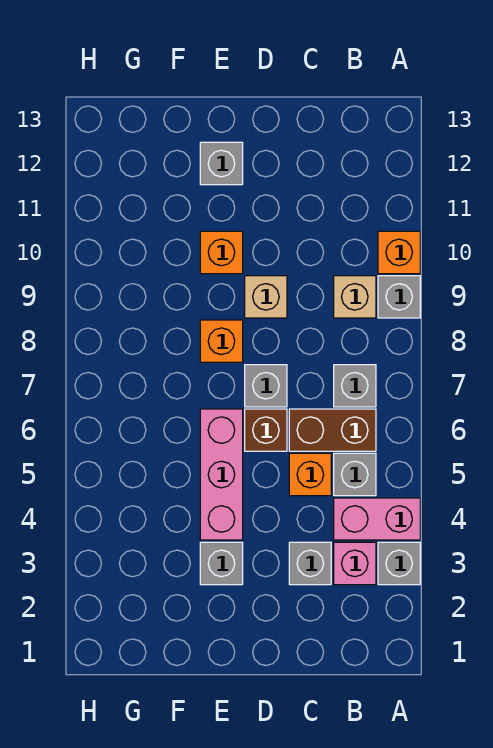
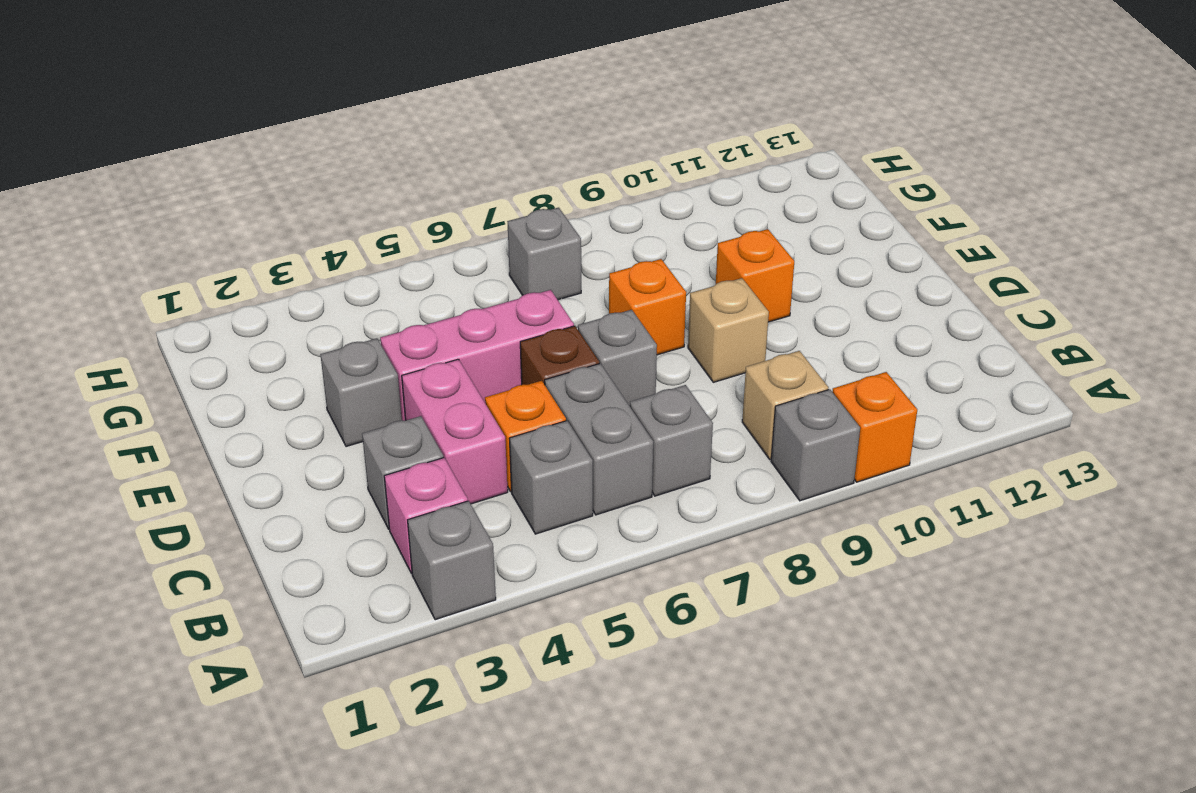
pink 1x2 brick [334,498,420,540] -> pink 1x2 brick moved to [402,359,508,504]
brown 1x2 brick [289,409,376,451] -> grey 1x2 brick [545,363,653,515]
grey 1x1 brick [200,142,243,185] -> grey 1x1 brick moved to [507,208,581,300]

